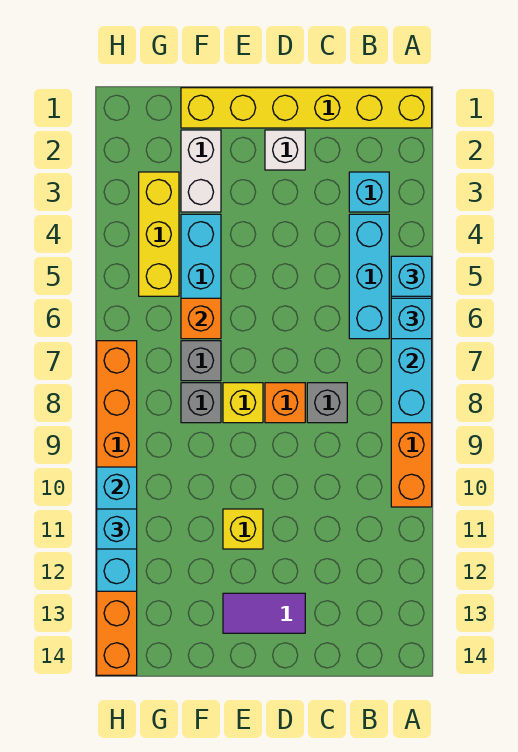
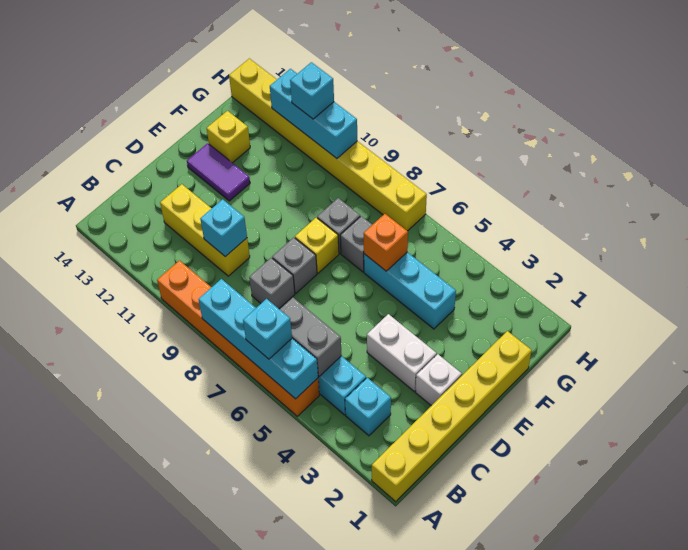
cyan 1x1 brick [391,256,432,296] -> cyan 1x1 brick moved to [200,199,247,257]
none -> grey 1x2 brick [280,297,342,377]
orange 1x1 brick [265,383,305,423] -> grey 1x1 brick [272,237,317,293]
purple 1x2 tile [223,593,305,633] -> purple 1x2 tile turned to [187,143,250,201]
yellow 1x1 brick [223,509,263,549] -> yellow 1x1 brick moved to [207,111,250,163]
white 1x2 brick [181,130,221,212] -> white 1x2 brick moved to [367,314,437,391]
yellow 1x3 brick [139,172,179,296] -> yellow 1x3 brick moved to [160,184,250,276]
orange 1x8 brick [97,341,137,675] -> yellow 1x8 brick [229,58,427,231]

